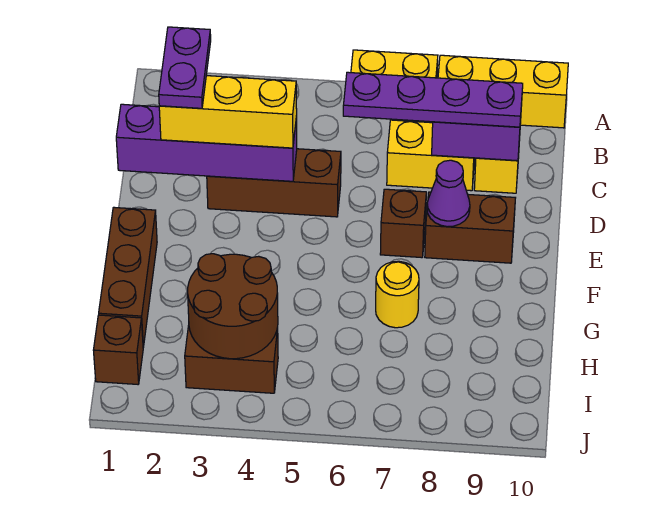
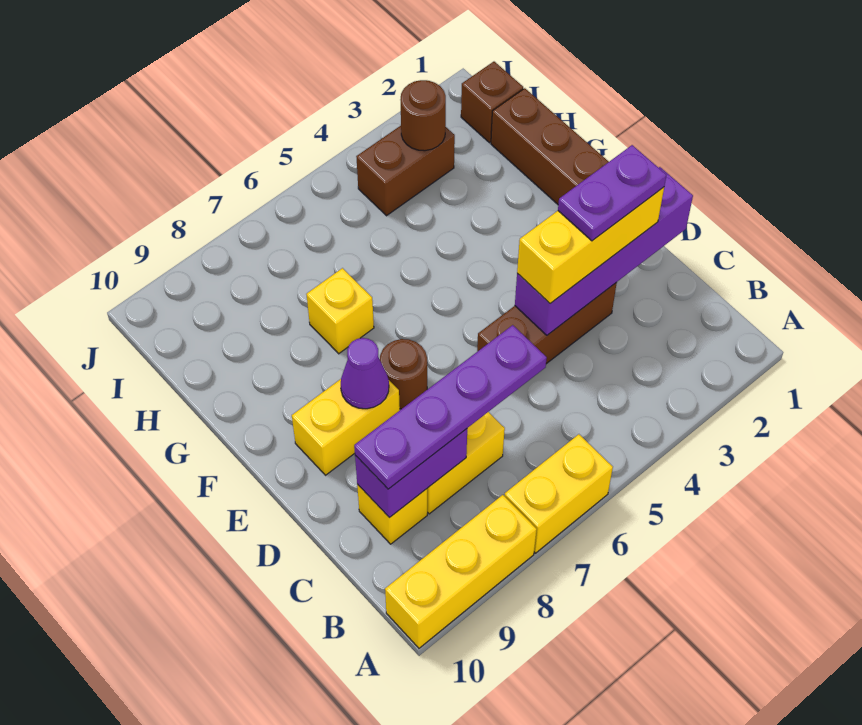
purple 1x2 plate [159,27,211,108] -> purple 1x2 plate turned to [558,145,666,241]
brown 1x1 brick [380,189,426,258] -> brown 1x1 round brick [380,339,427,409]
brown 1x2 brick [425,192,515,263] -> yellow 1x2 brick [292,379,400,475]
yellow 1x1 round brick [376,261,419,328] -> yellow 1x1 brick [306,268,374,354]
brown 2x2 round brick [188,254,278,359] -> brown 1x1 round brick [400,80,446,151]

